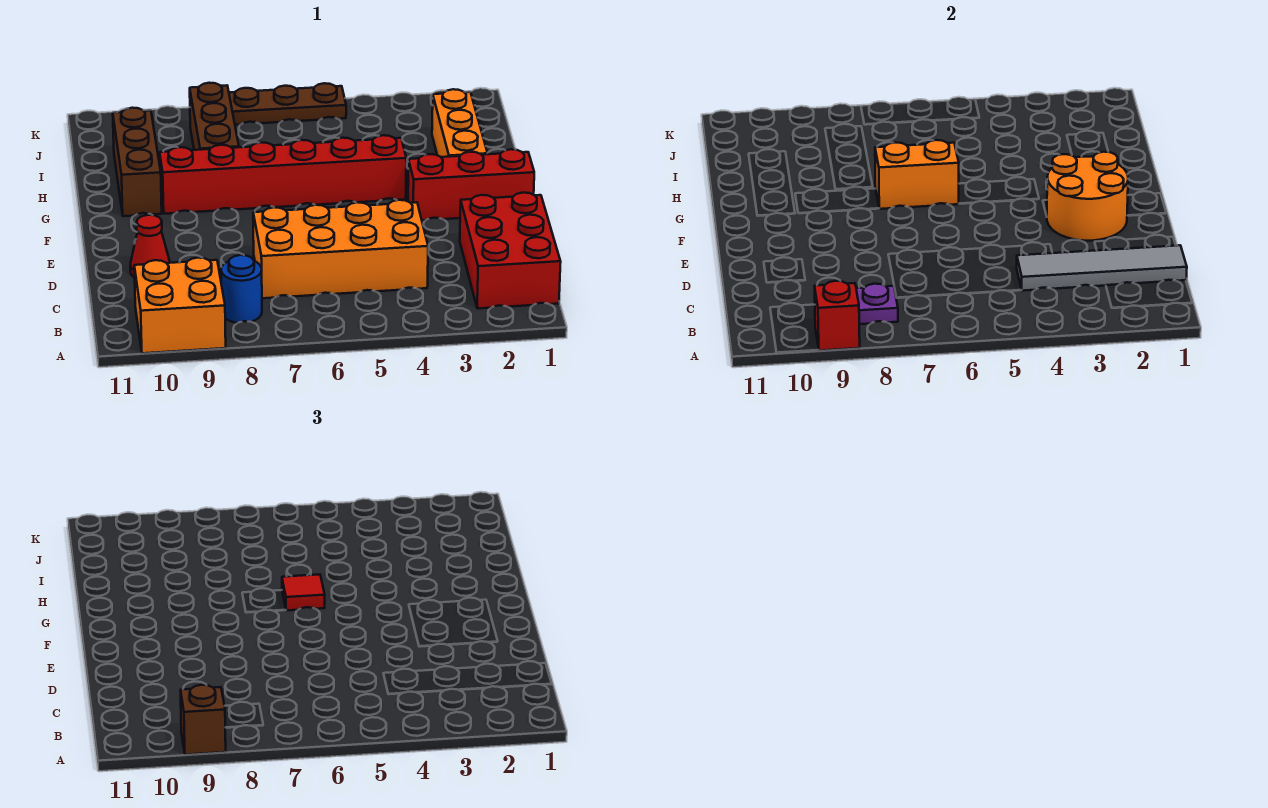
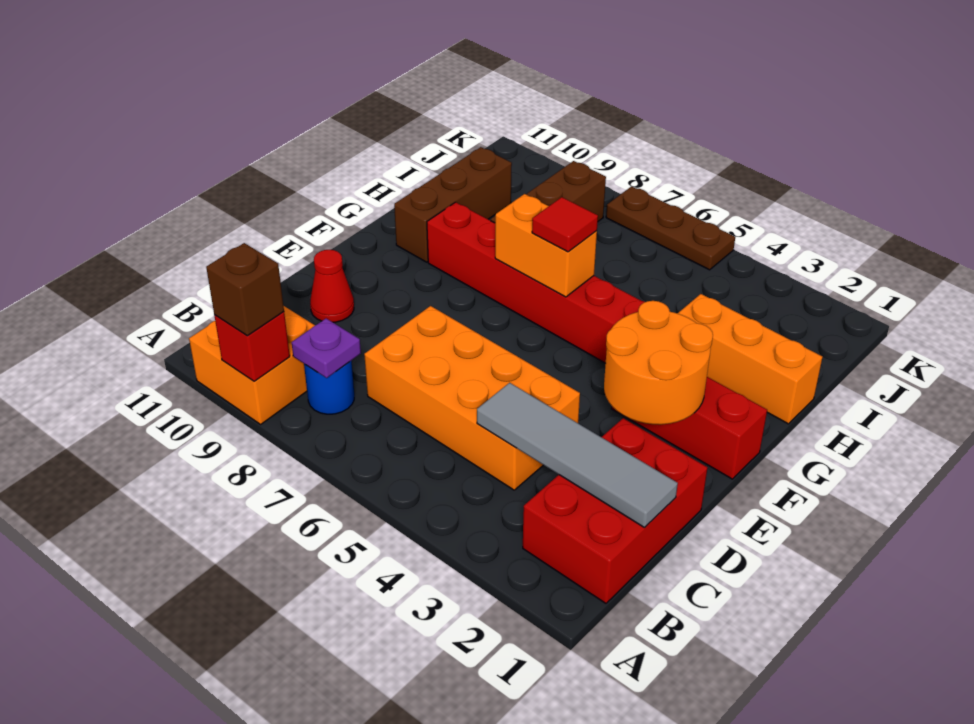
orange 1x3 brick [432,89,488,157] -> orange 1x3 brick turned to [678,294,823,424]

